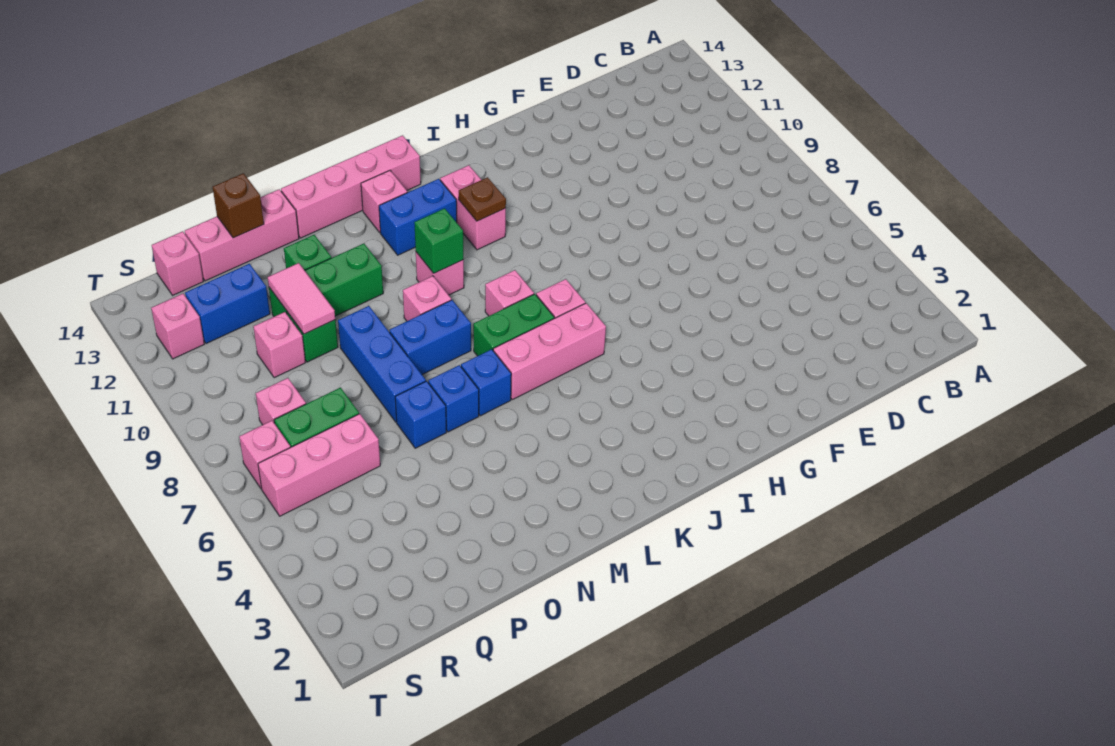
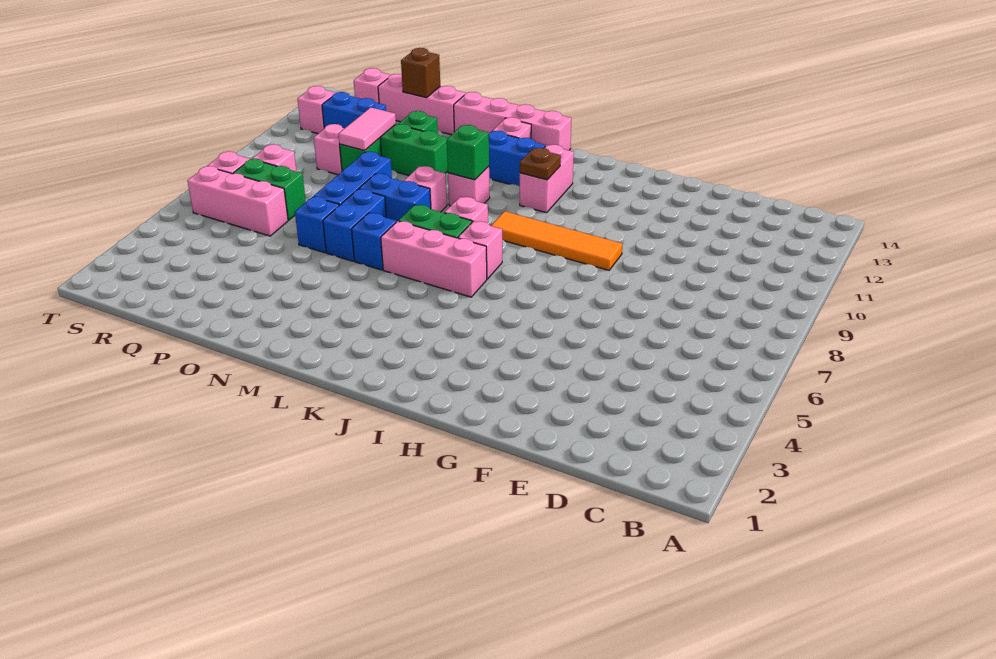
none -> orange 1x4 tile [491,211,622,270]
blue 1x1 brick [428,365,479,432] -> blue 1x2 brick [323,189,386,261]

